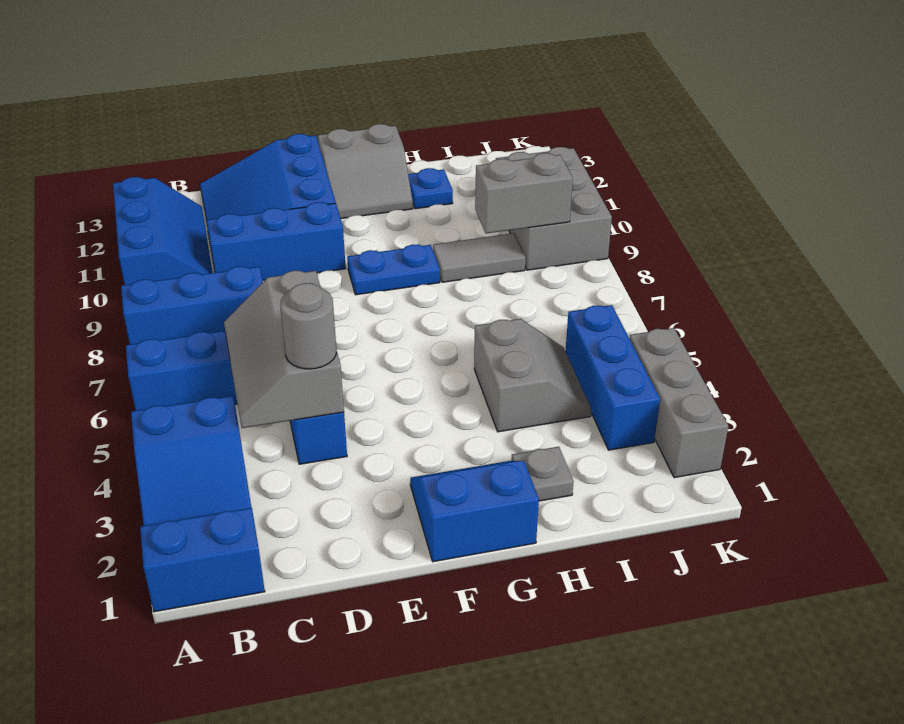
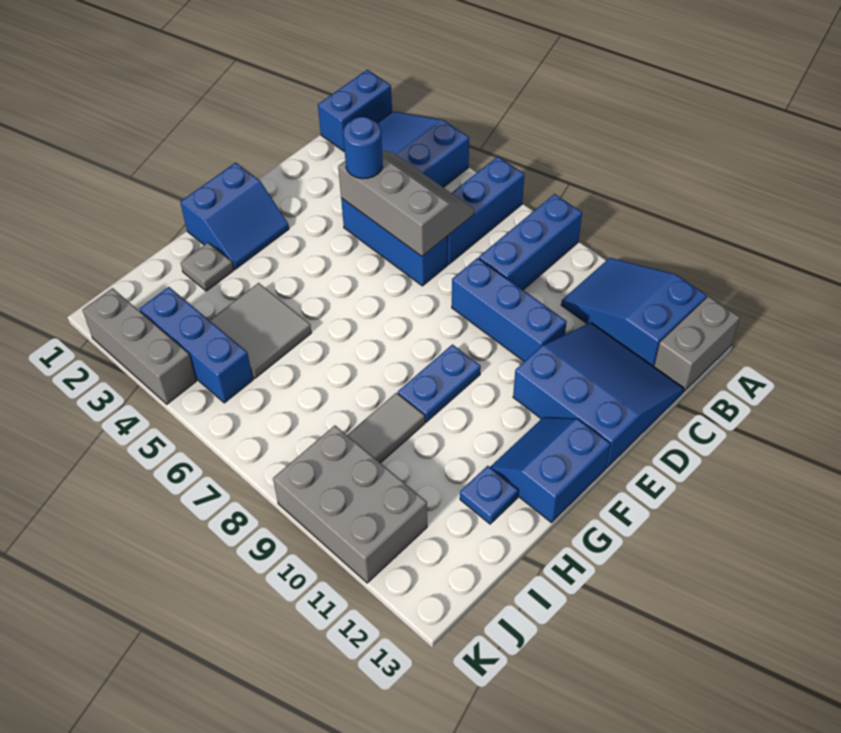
blue 2x3 slope [113,177,213,285] -> blue 2x3 slope turned to [561,258,707,367]
blue 1x3 brick [207,202,346,280] -> blue 1x3 brick turned to [452,258,567,361]
grey 1x1 round brick [280,283,336,369] -> blue 1x1 round brick [343,117,383,179]
grey 2x2 slope [318,124,413,219] -> blue 2x2 slope [490,417,610,523]
grey 2x2 slope [474,319,591,432] -> grey 2x2 tile [210,283,311,379]
grey 1x2 brick [475,153,573,233] -> grey 1x2 brick moved to [654,296,740,392]

